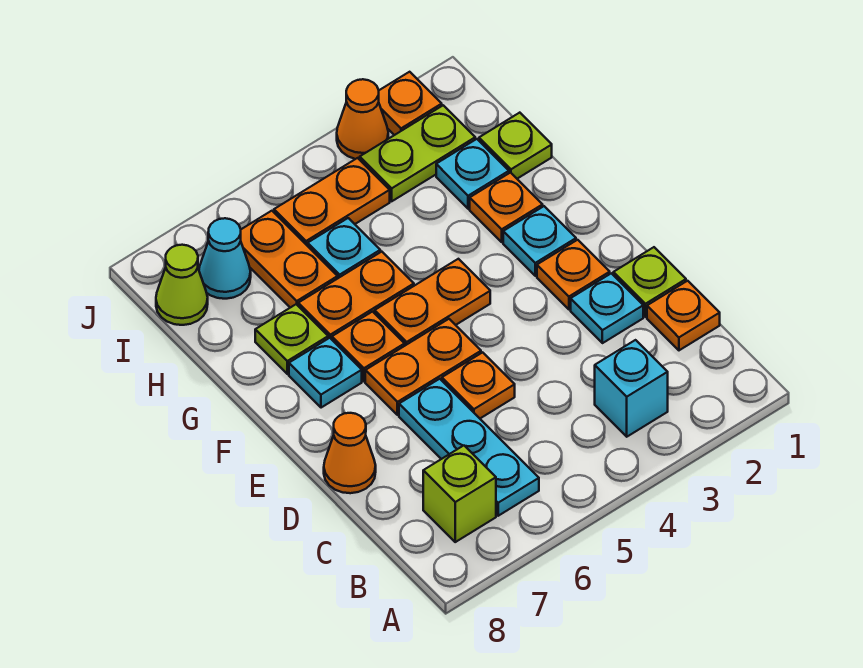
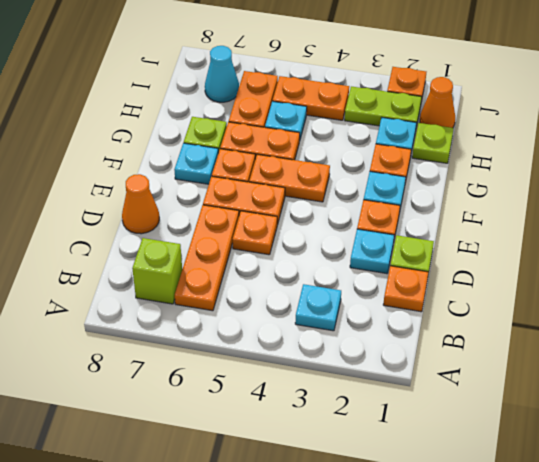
cyan 1x1 brick [595,340,668,437] -> cyan 1x1 plate [295,284,341,331]
cyan 1x3 plate [399,379,539,516] -> orange 1x3 plate [175,205,239,311]
lime 1x1 cone [156,245,208,325] -> none
orange 1x1 cone [337,79,388,159] -> orange 1x1 cone moved to [420,77,455,128]

